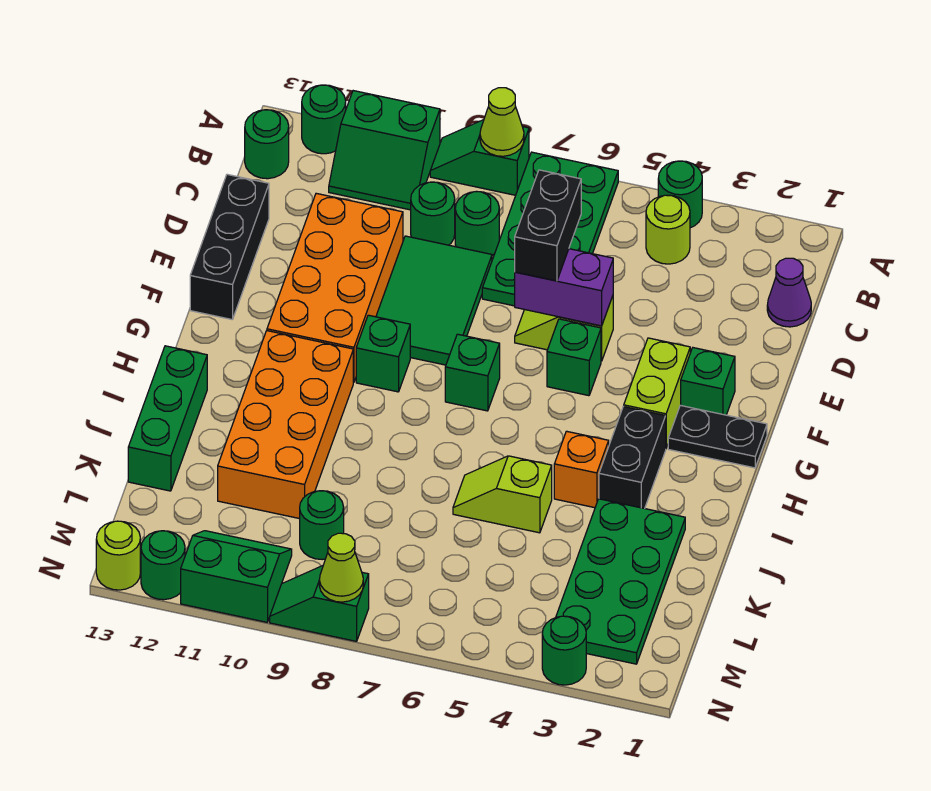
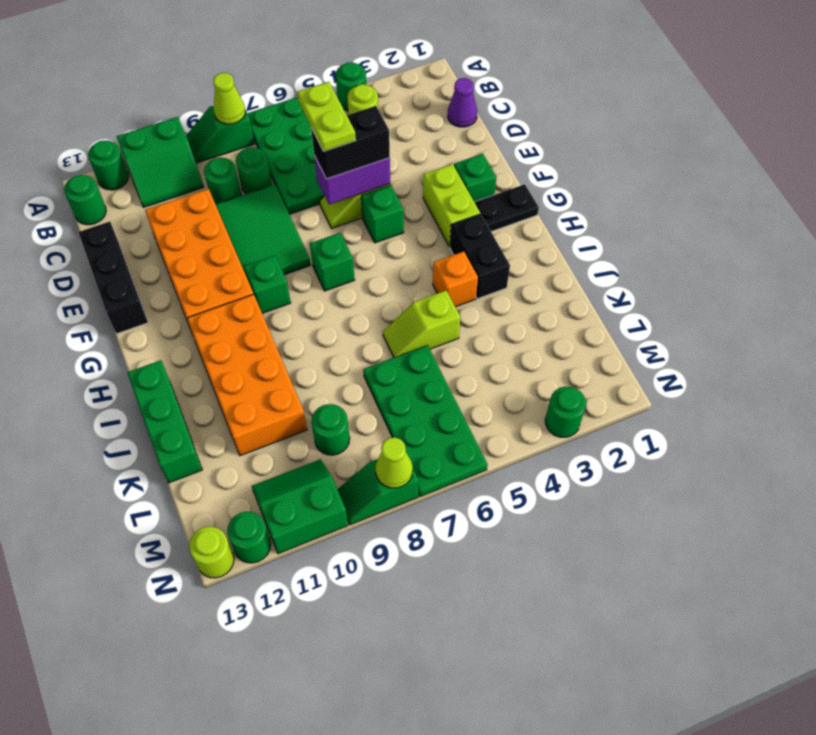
black 1x2 brick [515,170,581,281] -> black 1x2 brick turned to [311,106,390,179]
none -> lime 1x2 plate [297,82,356,151]
green 2x4 plate [556,499,685,664] -> green 2x4 plate moved to [363,345,487,497]

